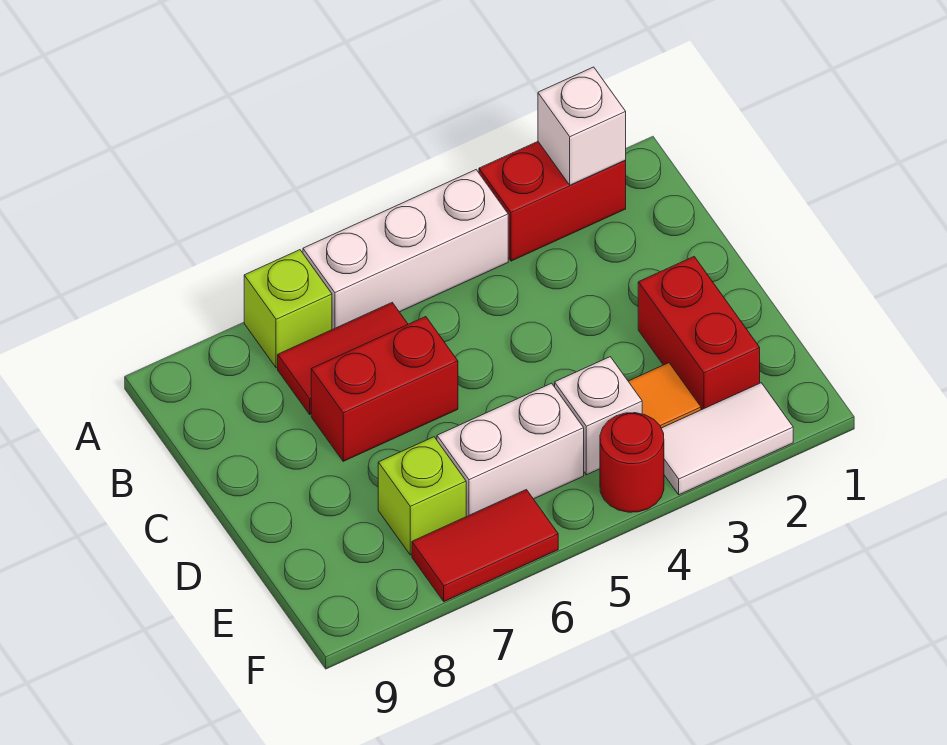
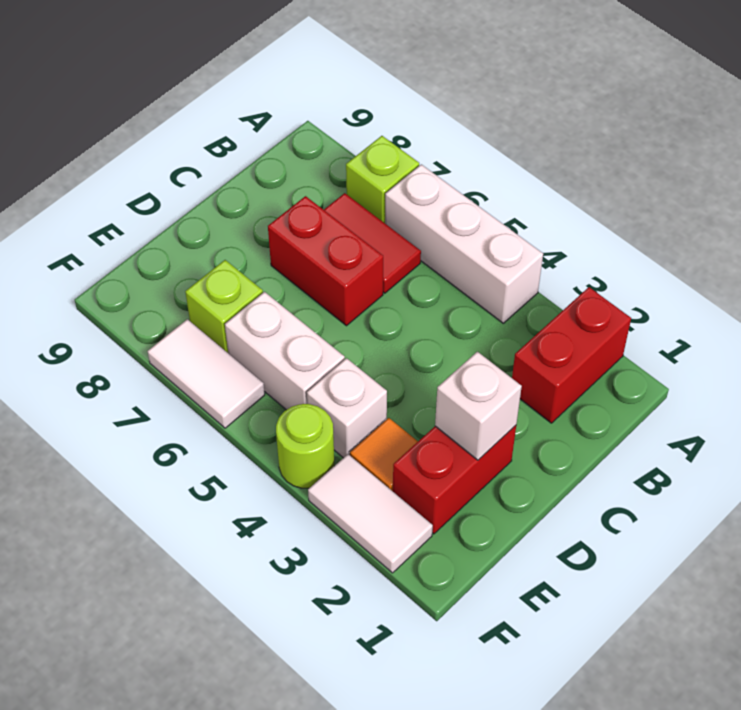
red 1x2 brick [479,142,626,261] -> red 1x2 brick turned to [512,287,631,423]
white 1x1 brick [538,67,626,185] -> white 1x1 brick moved to [435,352,522,460]
red 1x1 round brick [600,413,664,512] -> lime 1x1 round brick [276,404,334,488]
red 1x2 tile [412,490,558,602] -> white 1x2 tile [147,319,265,428]

